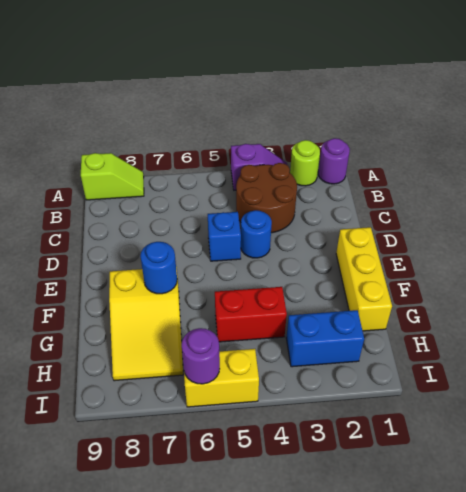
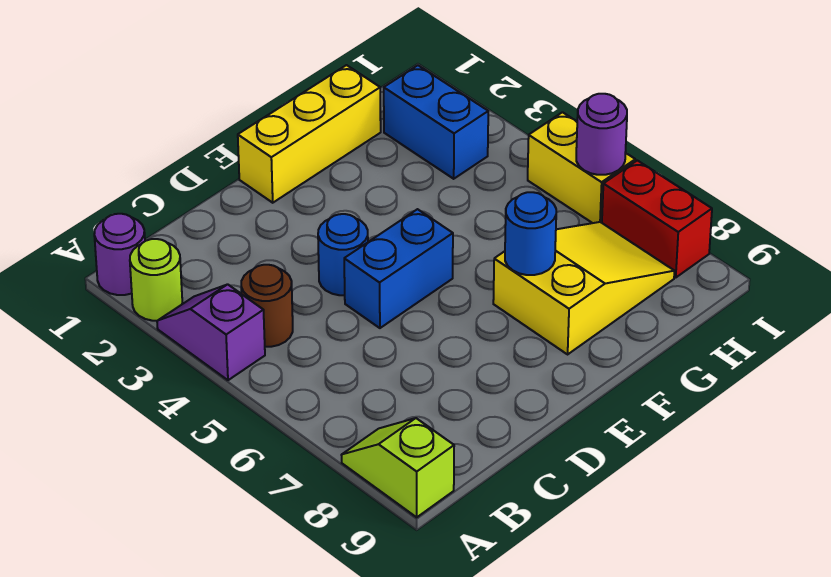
brown 2x2 round brick [236,163,297,233] -> brown 1x1 round brick [241,265,293,347]
blue 1x1 brick [208,212,241,261] -> blue 1x2 brick [344,209,453,328]
red 1x2 brick [215,287,287,342] -> red 1x2 brick moved to [602,160,712,277]

